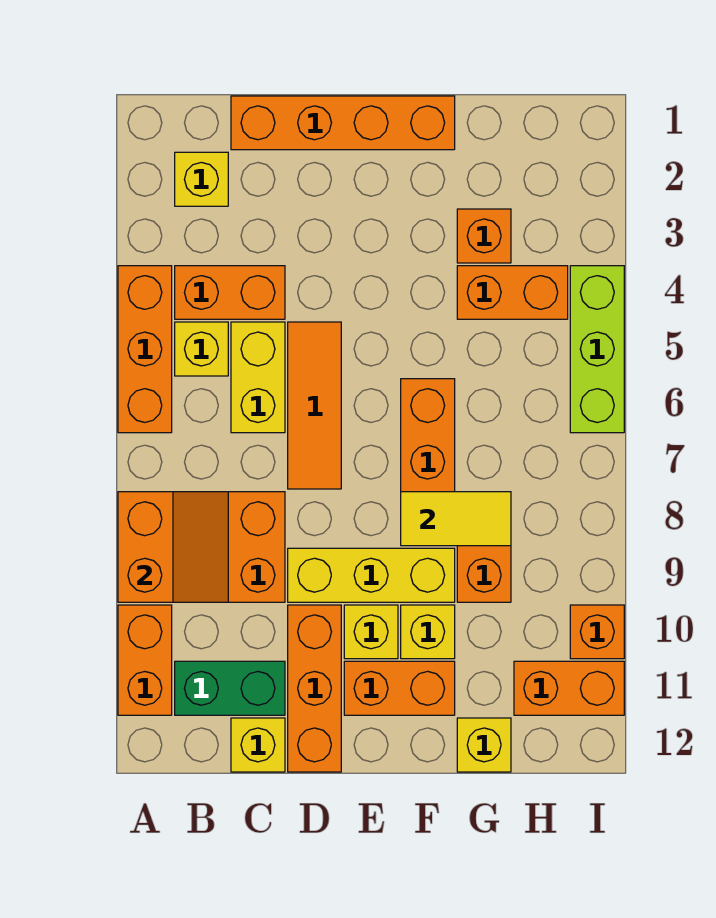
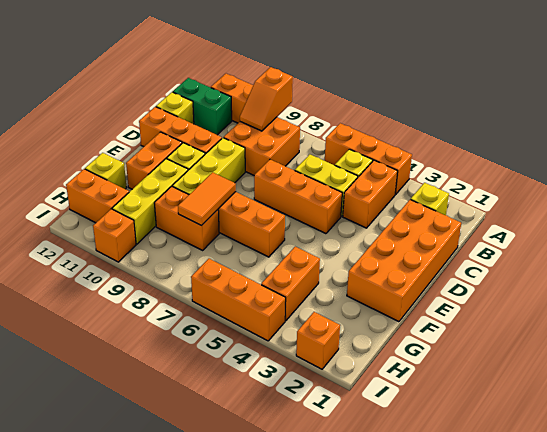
orange 2x2 slope [118,492,228,602] -> orange 1x2 slope [240,67,293,131]
green 1x2 brick [175,661,285,715] -> green 1x2 brick turned to [173,78,232,135]
orange 1x4 brick [231,96,455,150] -> orange 2x4 brick [347,200,461,322]
orange 1x3 tile [288,322,341,489] -> orange 1x3 brick [254,160,342,234]
yellow 1x2 tile [401,492,511,546] -> orange 1x2 tile [178,172,236,226]
yellow 1x1 brick [401,605,455,659] -> yellow 1x3 brick [112,159,188,244]
orange 1x1 brick [457,209,511,263] -> orange 1x1 brick moved to [296,312,340,369]
orange 1x2 brick [514,661,624,715] -> orange 1x2 brick turned to [66,169,129,223]
lime 1x3 brick [570,266,624,433] -> orange 1x3 brick [191,259,286,341]

